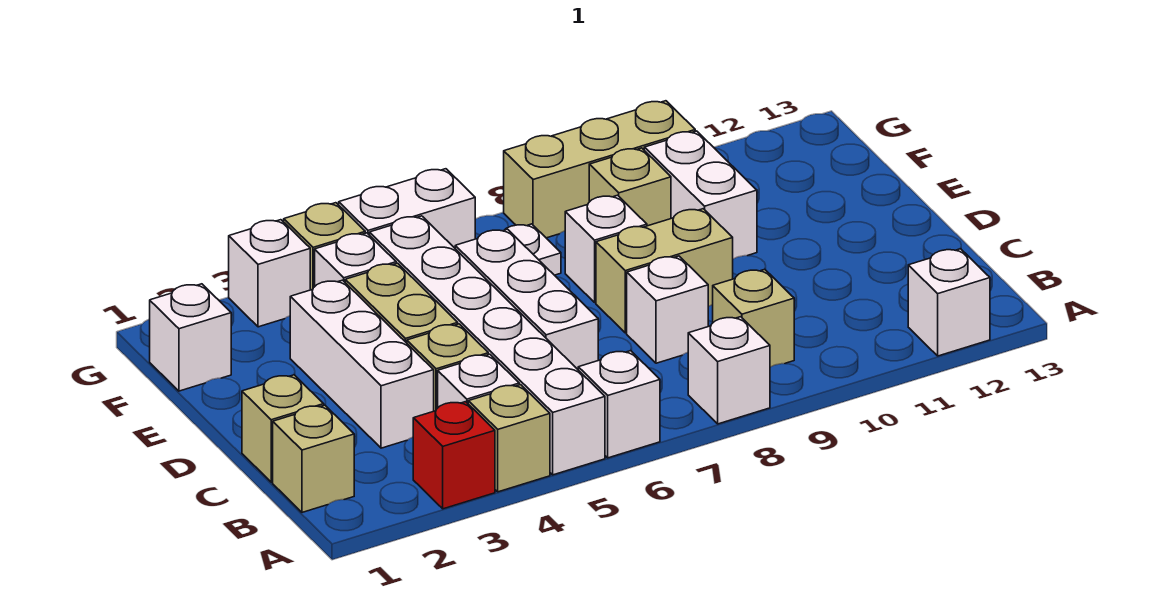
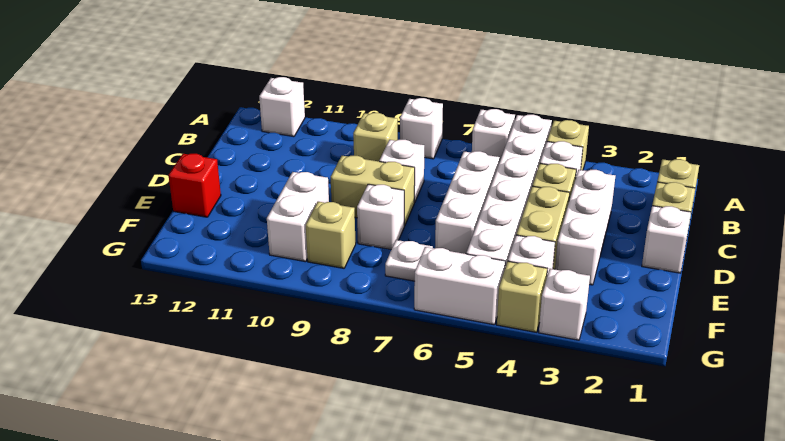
red 1x1 brick [413,402,495,509] -> red 1x1 brick moved to [168,154,221,217]
white 1x1 brick [150,284,231,391] -> white 1x1 brick moved to [642,206,691,273]
tan 1x3 brick [504,101,695,238] -> none

